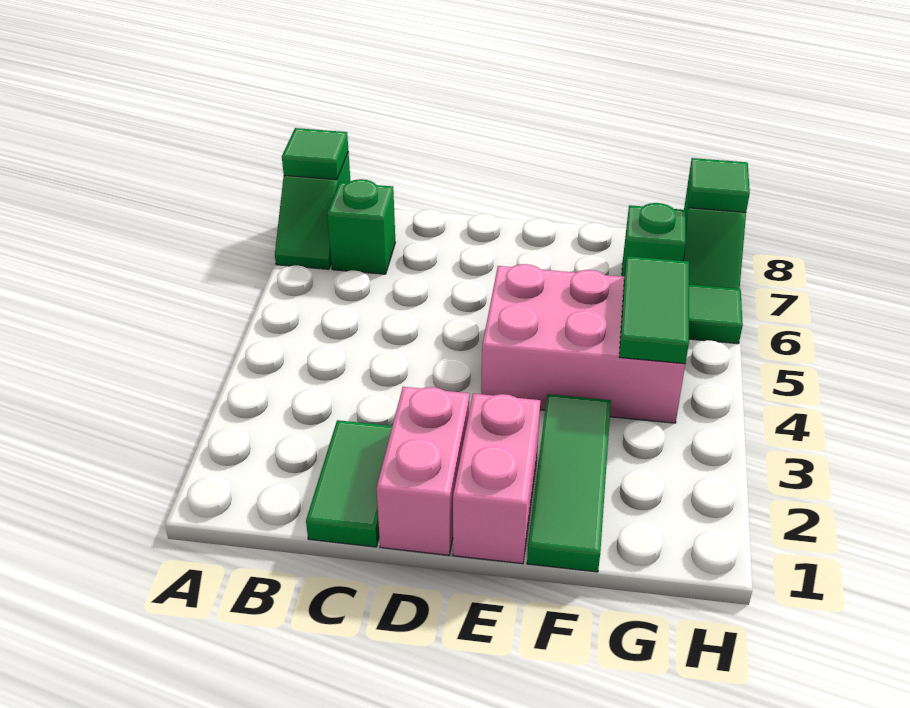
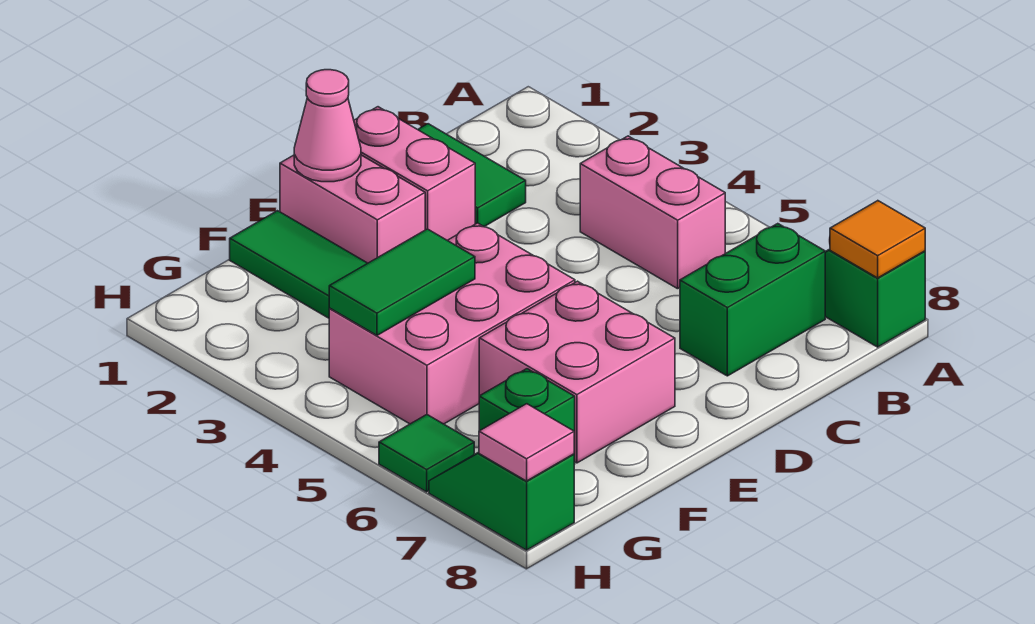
green 1x1 tile [282,128,348,180] -> orange 1x1 tile [830,201,925,278]
none -> pink 1x2 brick [580,136,725,289]
green 1x1 brick [327,179,395,274] -> green 1x2 brick [680,224,825,376]
none -> pink 1x1 cone [294,70,361,182]
none -> pink 2x2 brick [479,281,675,463]
green 1x2 tile [619,256,689,364] -> green 1x2 tile turned to [329,229,475,335]
green 1x1 tile [689,158,750,212] -> pink 1x1 tile [479,404,574,481]

